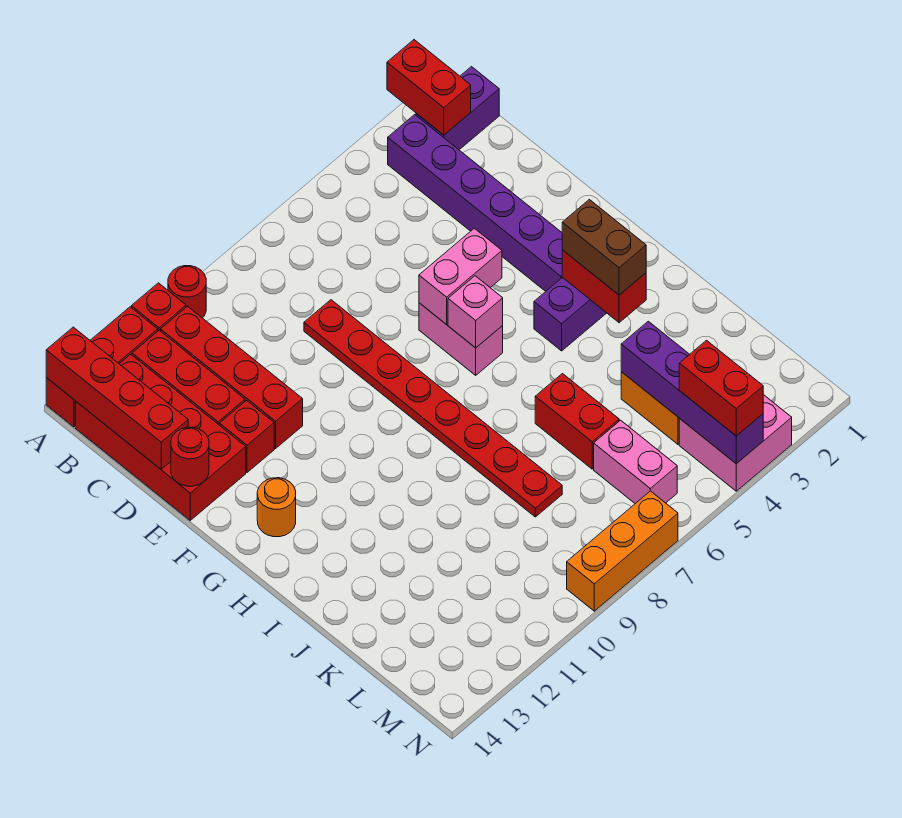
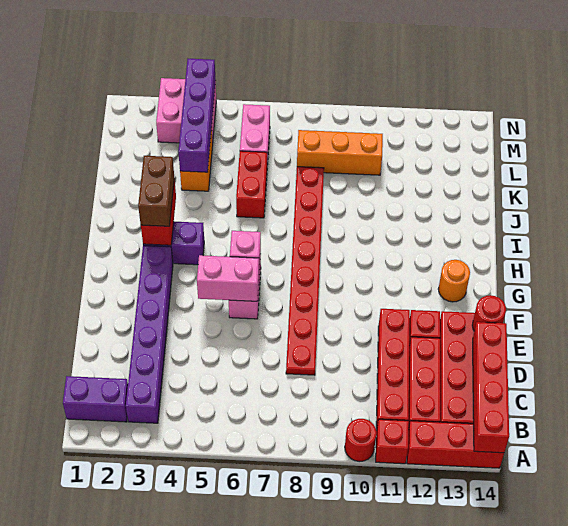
red 1x2 brick [387,40,471,135] -> none
red 1x2 brick [679,340,763,436] -> none
orange 1x3 brick [567,491,678,611] -> orange 1x3 brick moved to [297,130,383,175]

